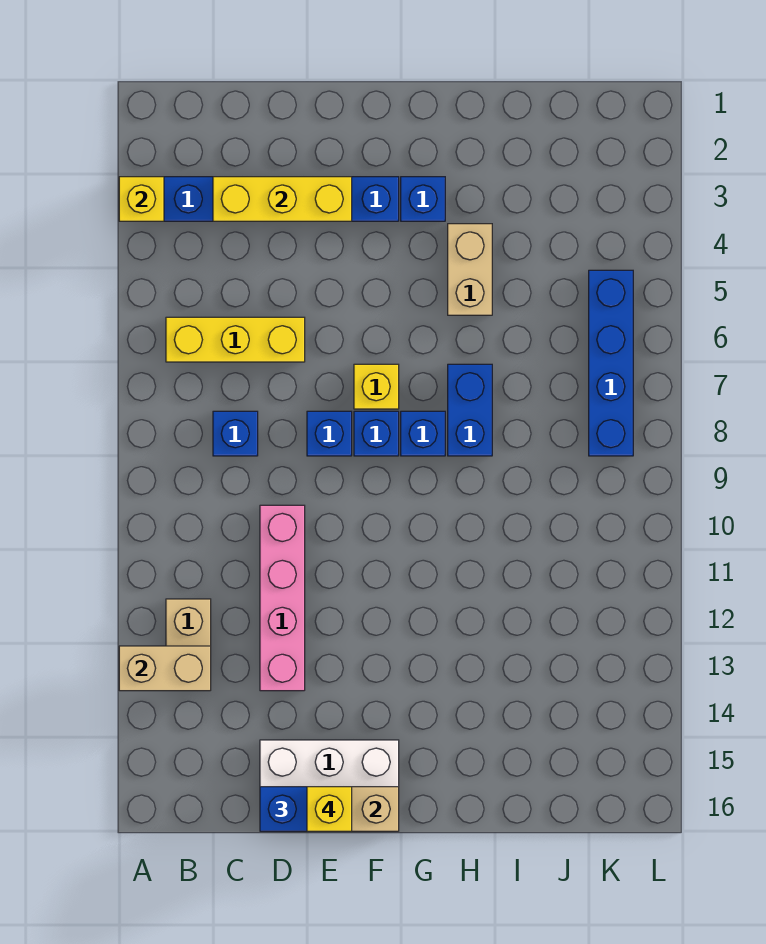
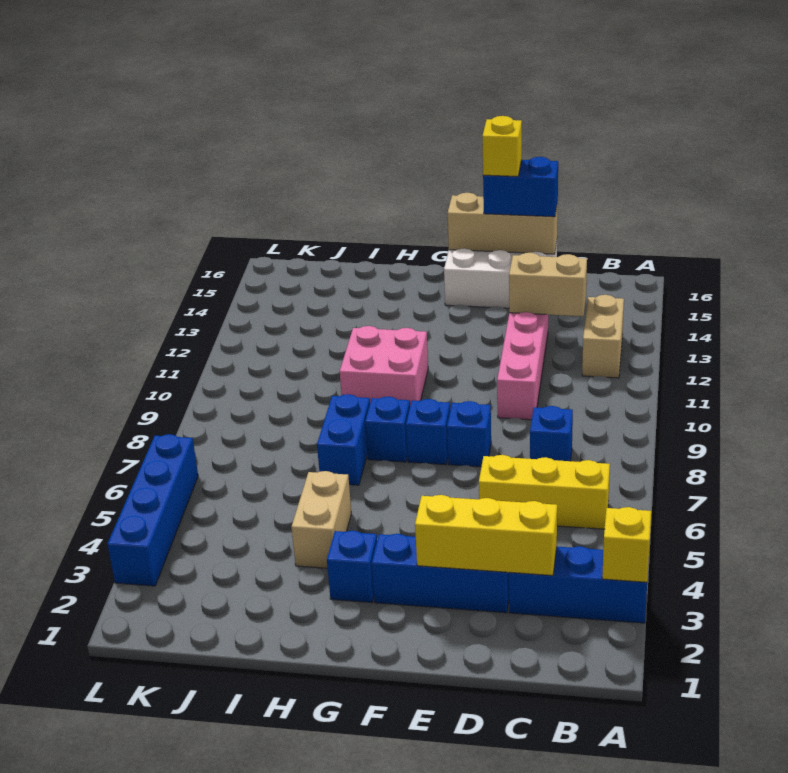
tan 1x2 brick [119,646,211,691] -> tan 1x2 brick moved to [509,253,587,316]
yellow 1x1 brick [354,364,399,409] -> none
none -> pink 2x2 brick [340,326,428,405]
blue 1x4 brick [589,270,633,456] -> blue 1x4 brick moved to [107,434,198,586]

